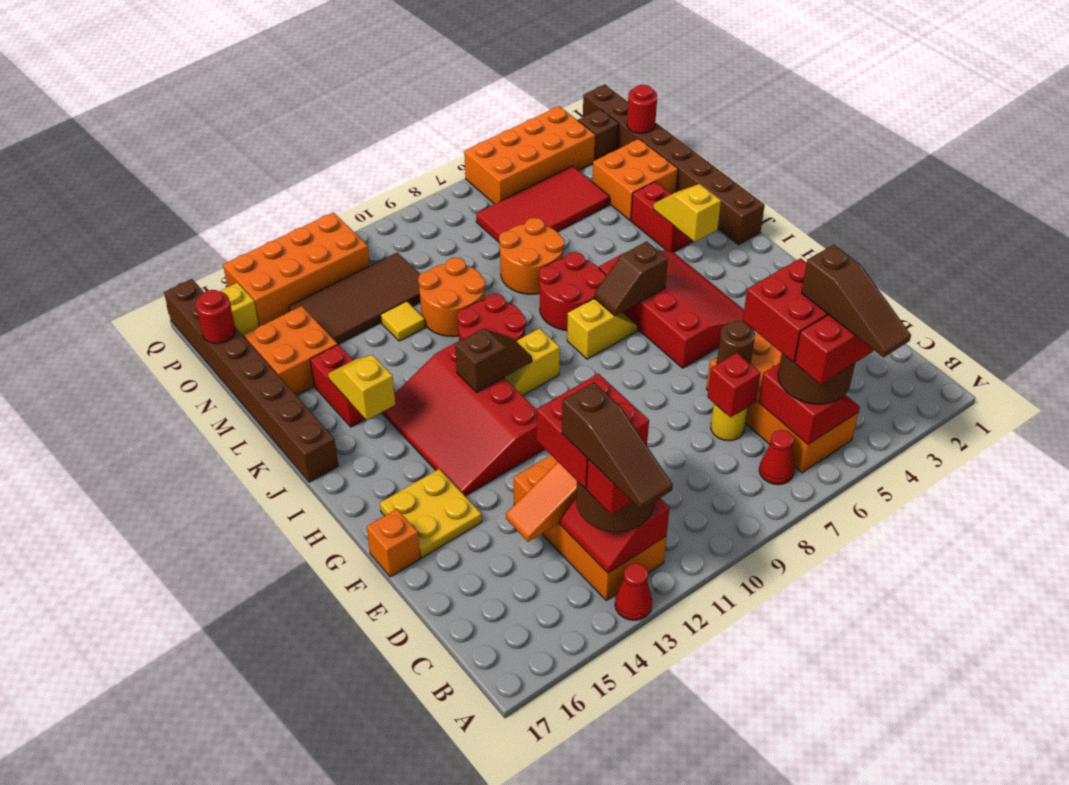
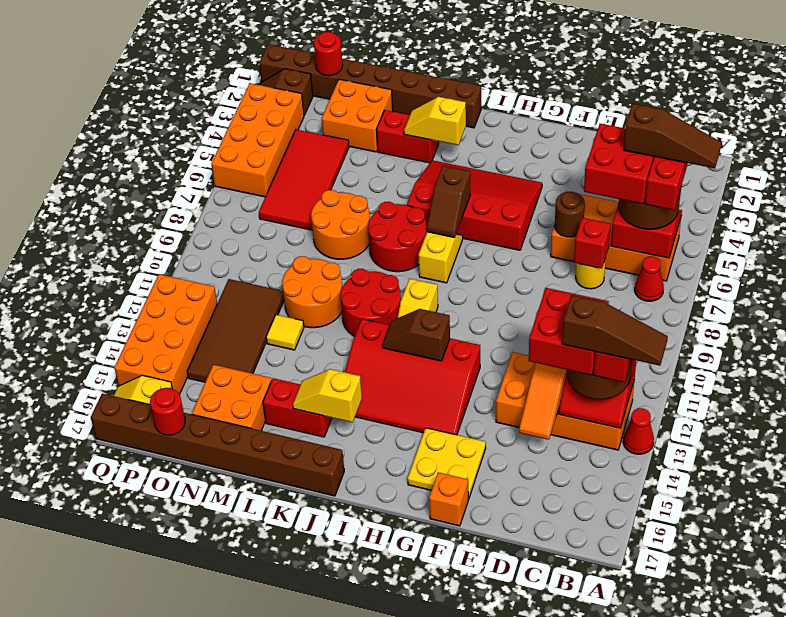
brown 1x2 slope [455,328,532,392] -> brown 1x2 slope turned to [382,309,450,361]

